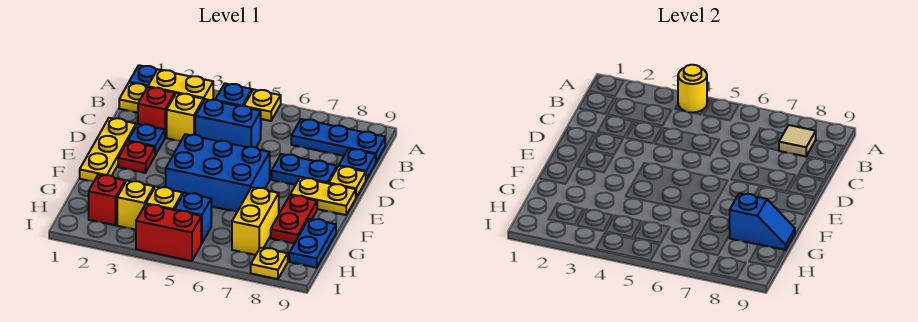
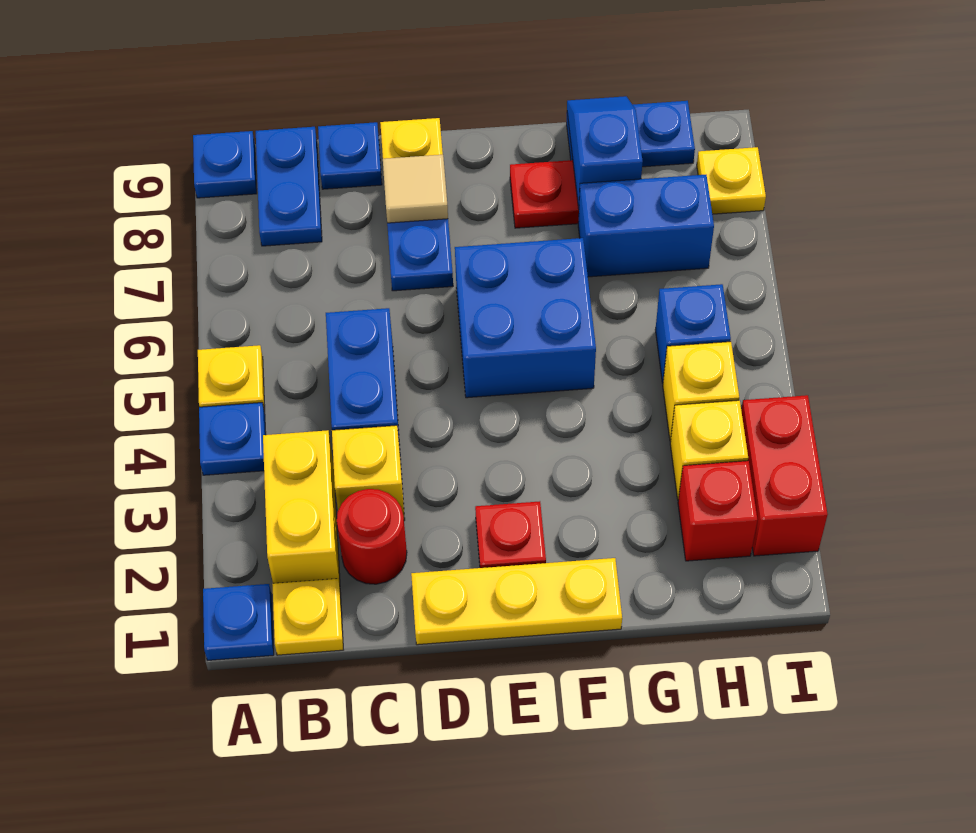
yellow 1x1 round brick [678,65,707,112] -> none
blue 1x3 plate [291,119,385,162] -> blue 1x2 plate [256,127,322,246]
tan 1x1 tile [779,125,816,157] -> tan 1x1 tile moved to [383,155,448,223]
red 1x1 brick [138,87,175,137] -> red 1x1 round brick [337,489,407,584]
blue 1x1 plate [128,124,165,155] -> blue 1x1 plate moved to [193,131,257,198]
blue 2x3 brick [166,134,270,212] -> blue 2x2 brick [455,238,596,398]
yellow 1x2 plate [290,178,356,215] -> none
yellow 1x2 brick [232,187,279,255] -> blue 1x2 brick [578,175,714,277]
red 1x2 brick [136,204,201,261] -> red 1x2 brick moved to [741,395,828,556]

